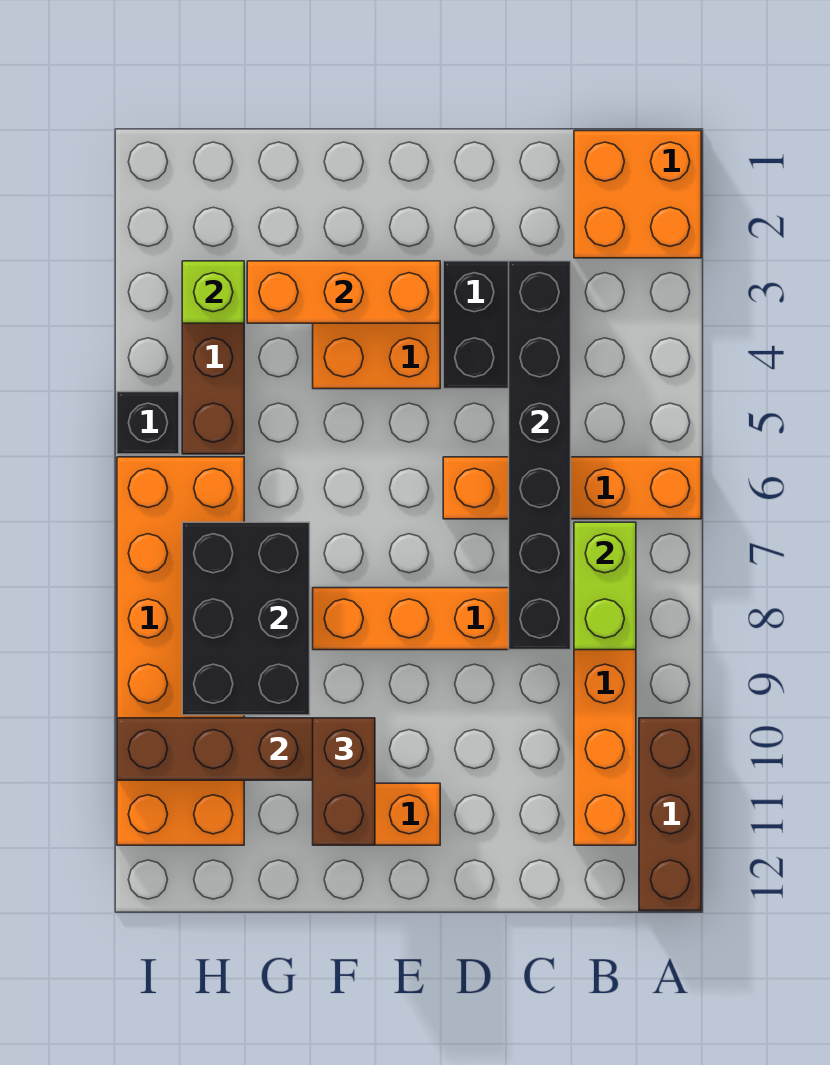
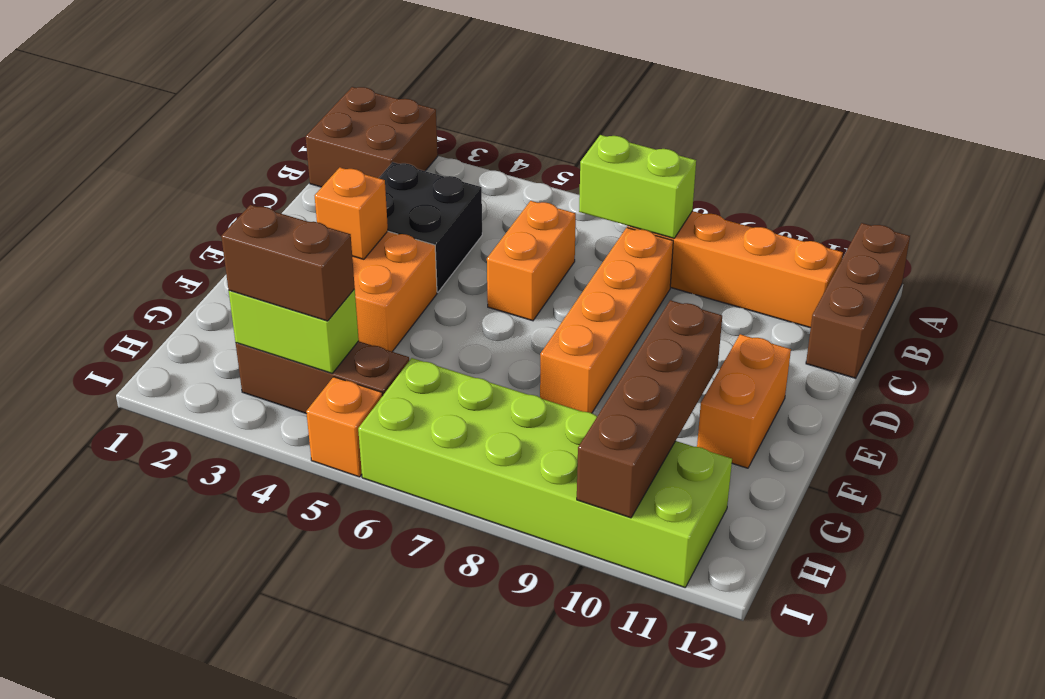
orange 2x2 brick [574,131,701,258] -> brown 2x2 brick [306,87,438,187]
orange 1x4 brick [443,457,701,519] -> orange 1x2 brick [487,201,576,321]
brown 1x3 brick [639,718,701,911] -> brown 1x3 brick turned to [806,223,910,378]
black 1x6 brick [509,261,571,650] -> none
orange 1x3 brick [247,261,440,323] -> orange 1x1 brick [315,168,388,259]
brown 1x2 brick [313,718,375,845] -> brown 1x2 brick moved to [221,205,355,321]
black 2x3 brick [182,522,310,715] -> none
lime 1x1 brick [182,261,244,323] -> lime 1x2 brick [229,289,359,373]
orange 2x6 brick [117,457,244,845] -> lime 2x6 brick [358,358,732,587]
black 1x1 brick [117,392,179,454] -> orange 1x1 brick [306,377,382,477]

